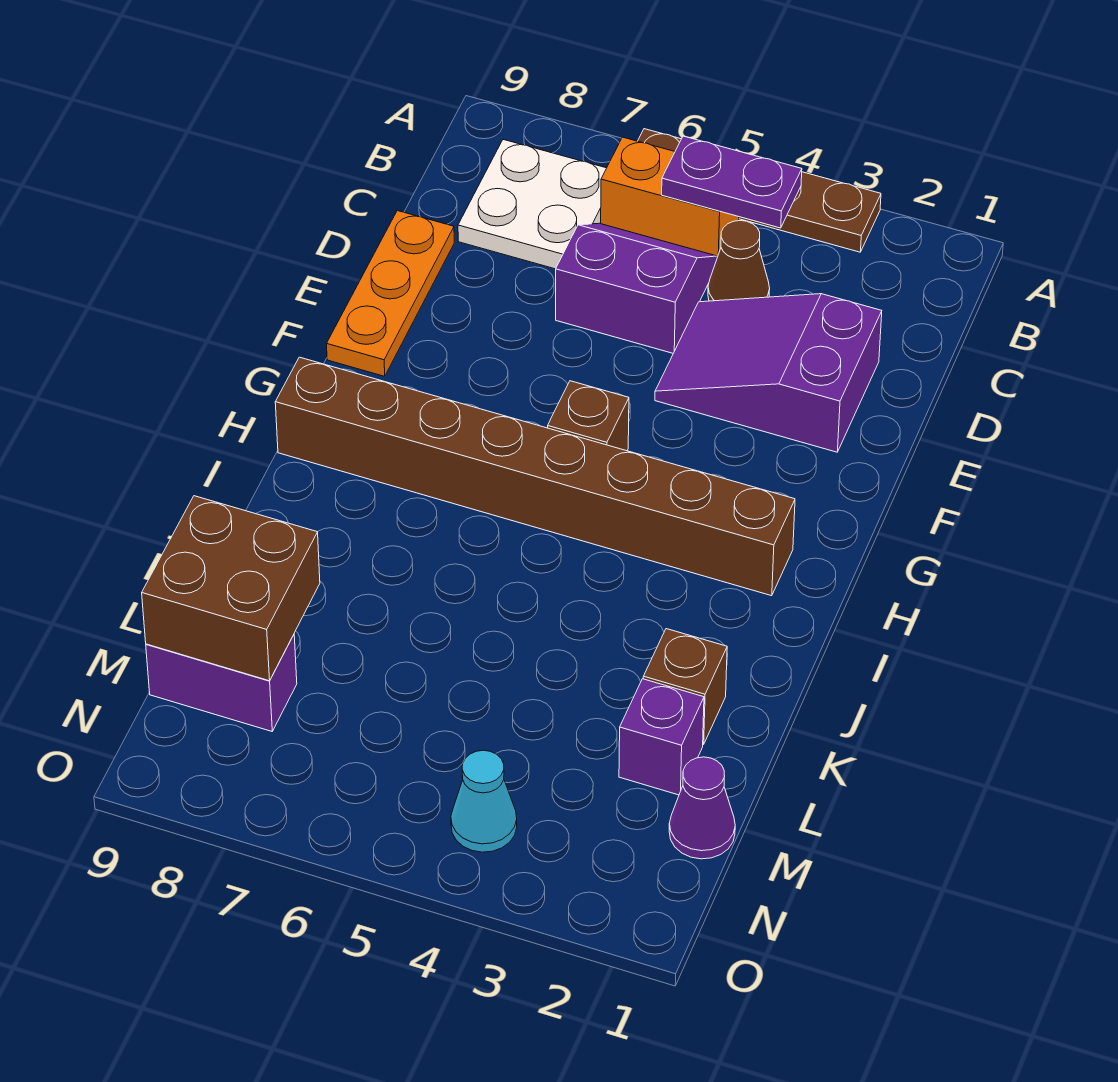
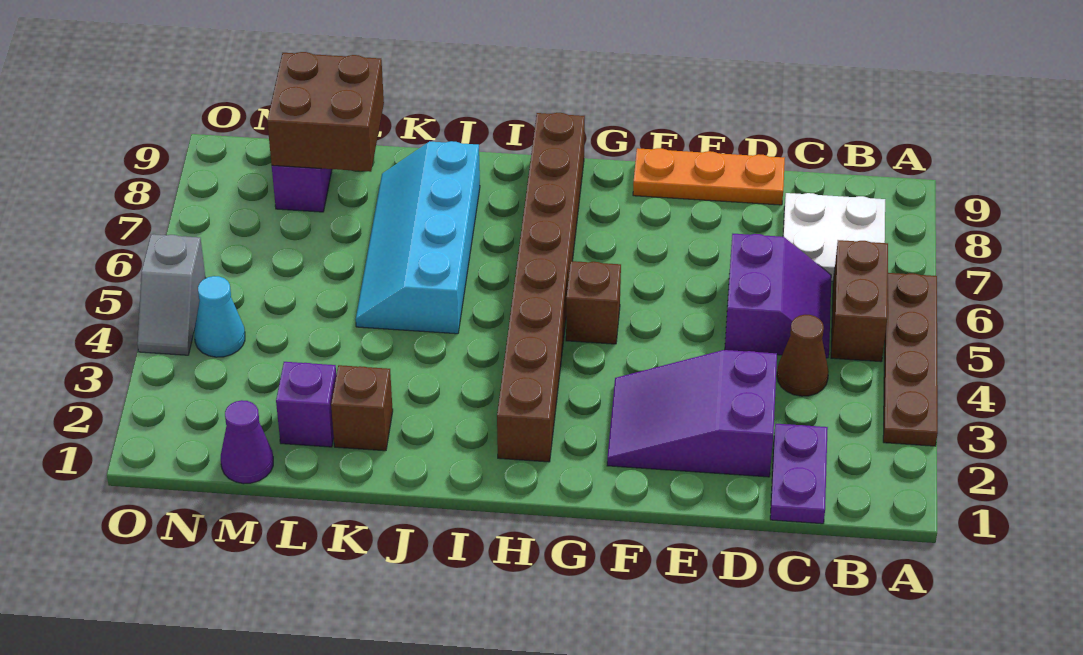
purple 1x2 plate [662,136,802,228] -> purple 1x2 plate moved to [770,424,828,524]
orange 1x2 brick [601,137,739,257] -> brown 1x2 brick [831,240,888,362]
purple 2x3 slope [655,294,882,452] -> purple 2x3 slope turned to [607,350,777,477]
none -> cyan 2x4 slope [356,141,480,334]
none -> grey 1x2 slope [137,234,206,355]

